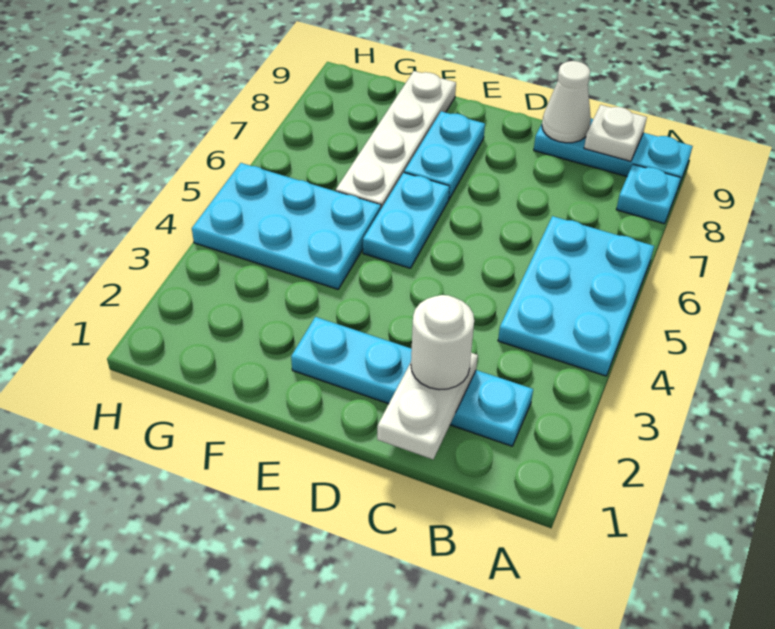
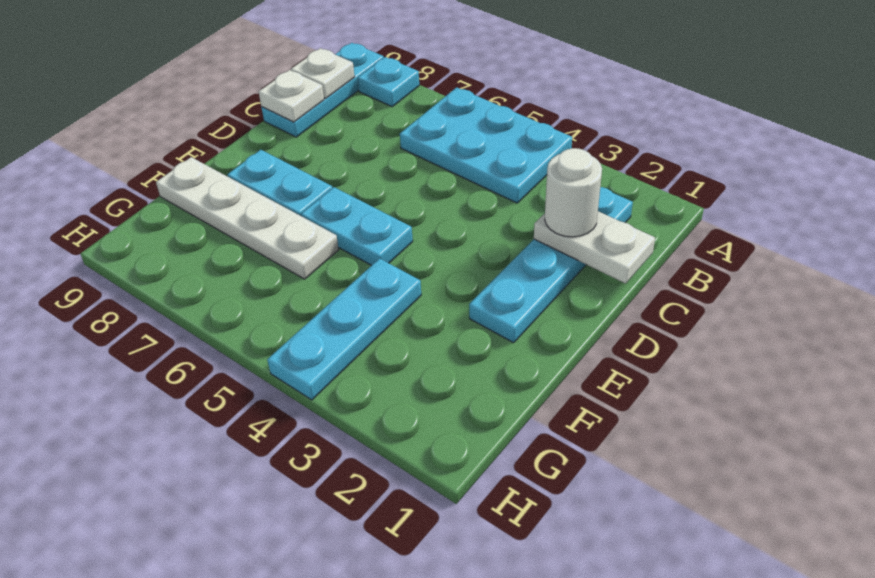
white 1x1 cone [542,61,591,143] -> white 1x1 plate [259,70,324,122]
cyan 2x3 plate [192,163,381,289] -> cyan 1x3 plate [267,258,421,400]

